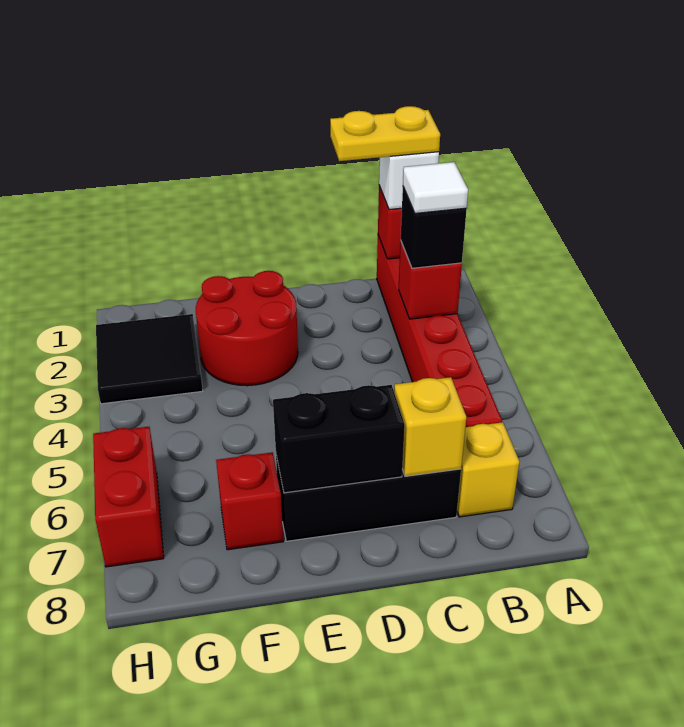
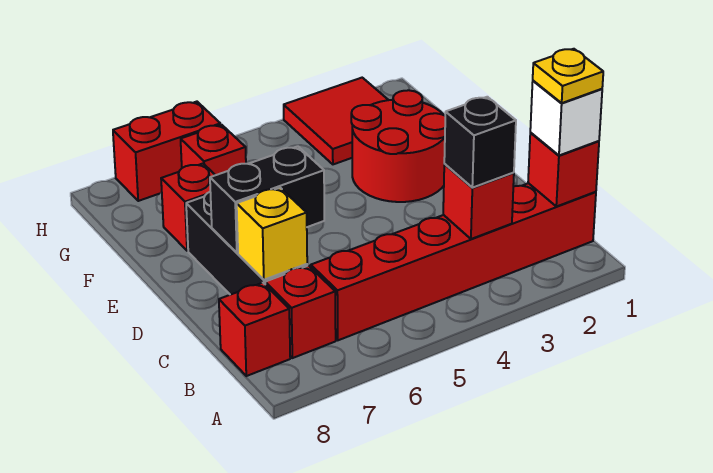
yellow 1x2 plate [330,106,440,161] -> yellow 1x1 plate [533,49,603,103]
white 1x1 tile [403,162,468,213] -> none
yellow 1x1 brick [457,422,519,517] -> red 1x1 brick [265,266,336,358]
none -> red 1x1 brick [219,283,290,376]
black 1x2 brick [273,385,405,493] -> black 1x2 brick turned to [210,146,324,253]
black 2x2 tile [96,314,203,404] -> red 2x2 tile [284,78,388,164]
none -> red 1x1 brick [181,125,246,175]

